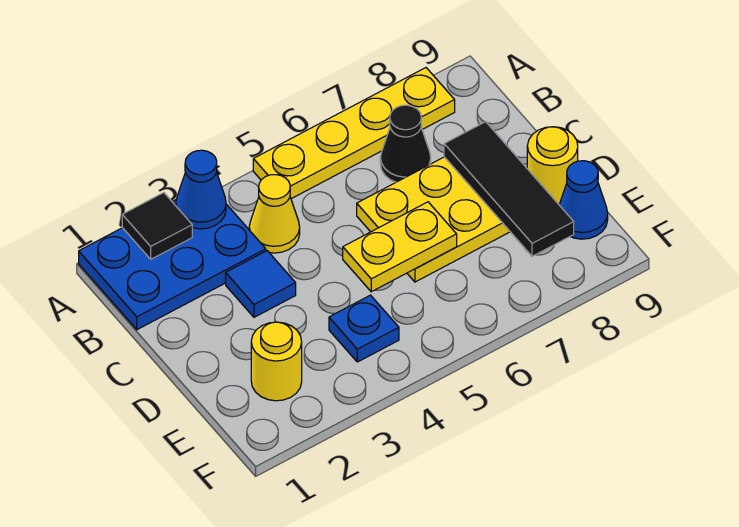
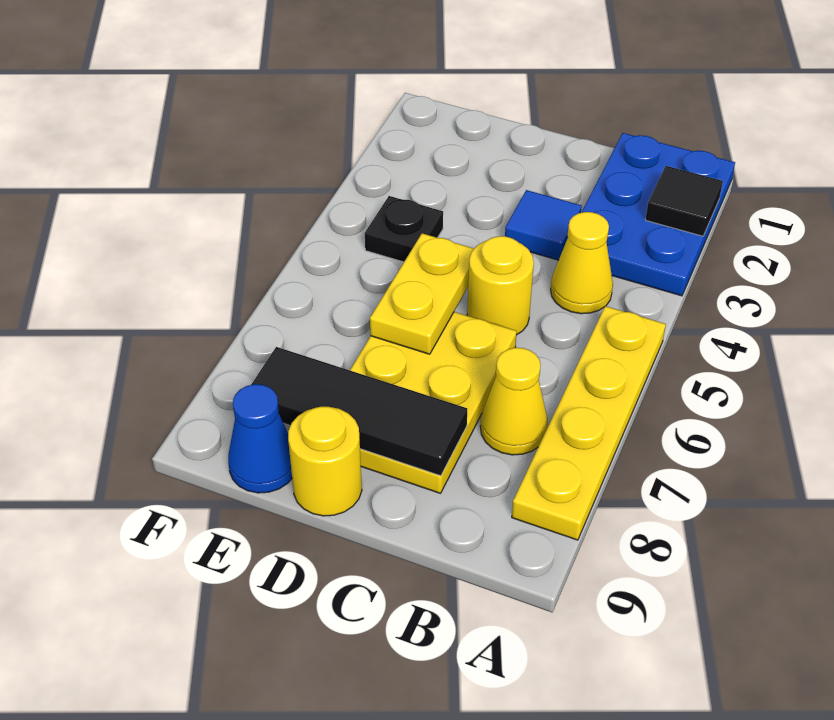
blue 1x1 cone [176,150,226,229] -> none
black 1x1 cone [380,105,431,182] -> yellow 1x1 cone [480,348,548,455]
yellow 1x1 round brick [251,322,302,401] -> yellow 1x1 round brick moved to [467,236,534,335]
blue 1x1 plate [329,295,399,362] -> black 1x1 plate [365,196,443,262]

